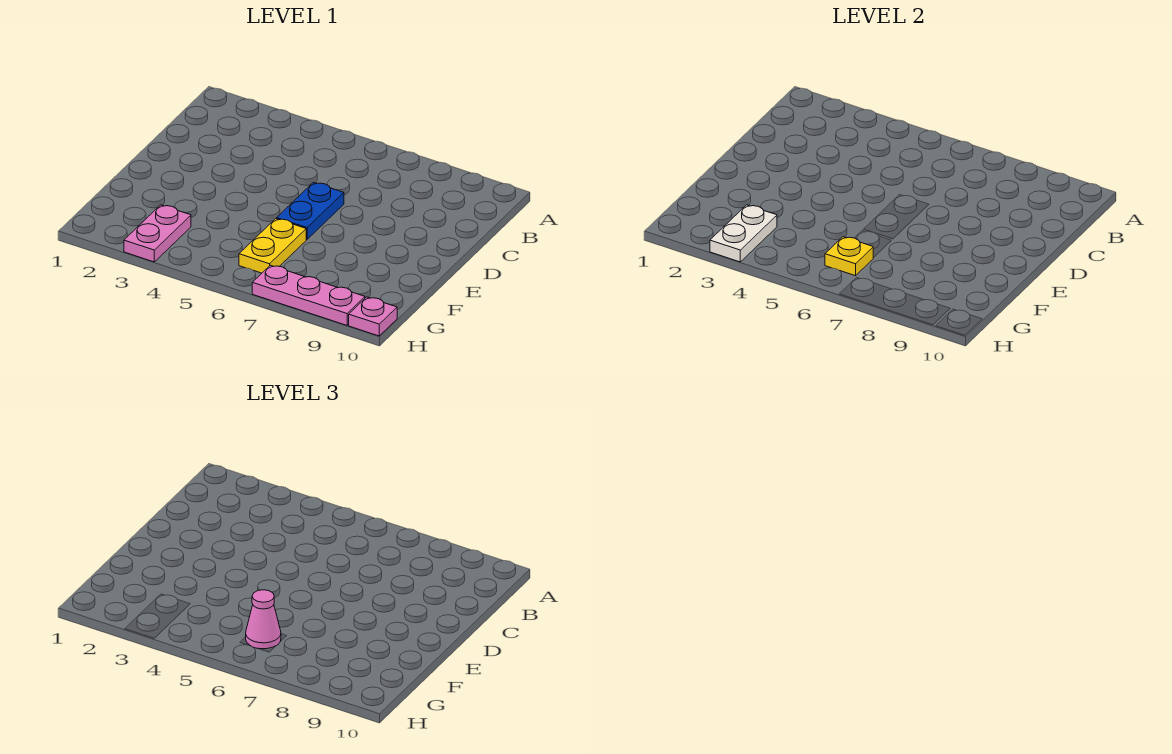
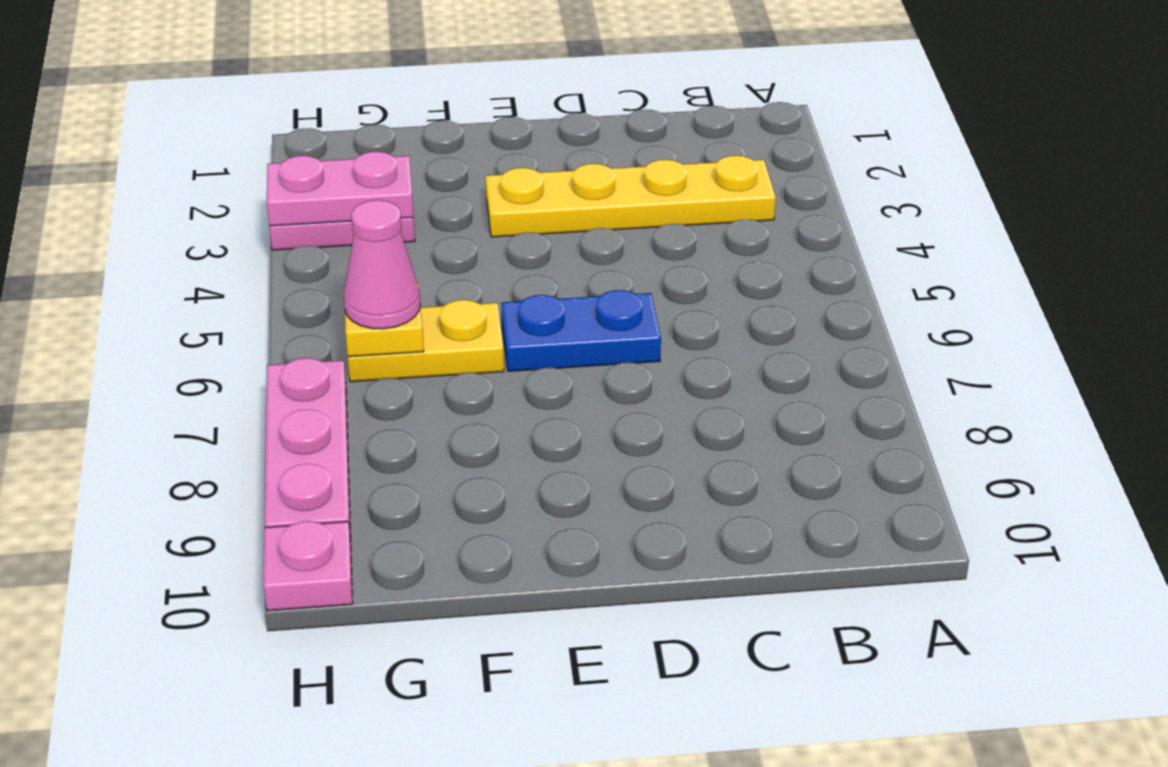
none -> yellow 1x4 plate [486,155,776,237]
white 1x2 plate [710,205,777,262] -> pink 1x2 plate [267,151,413,226]

